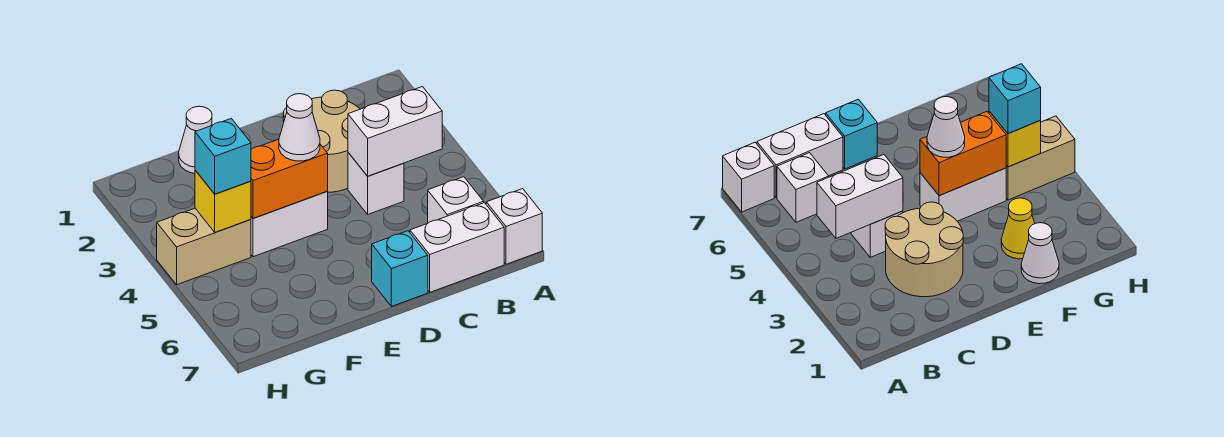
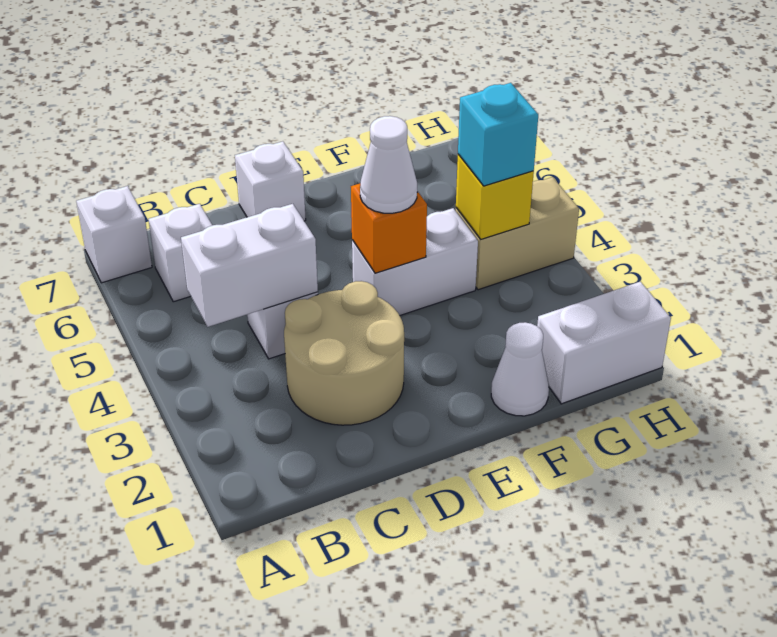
white 1x2 brick [410,203,504,292] -> white 1x2 brick moved to [537,282,671,404]
cyan 1x1 brick [372,231,428,306] -> white 1x1 brick [235,141,306,221]
orange 1x2 brick [251,139,328,218] -> orange 1x1 brick [351,184,427,273]
yellow 1x1 cone [1001,198,1035,259] -> none

